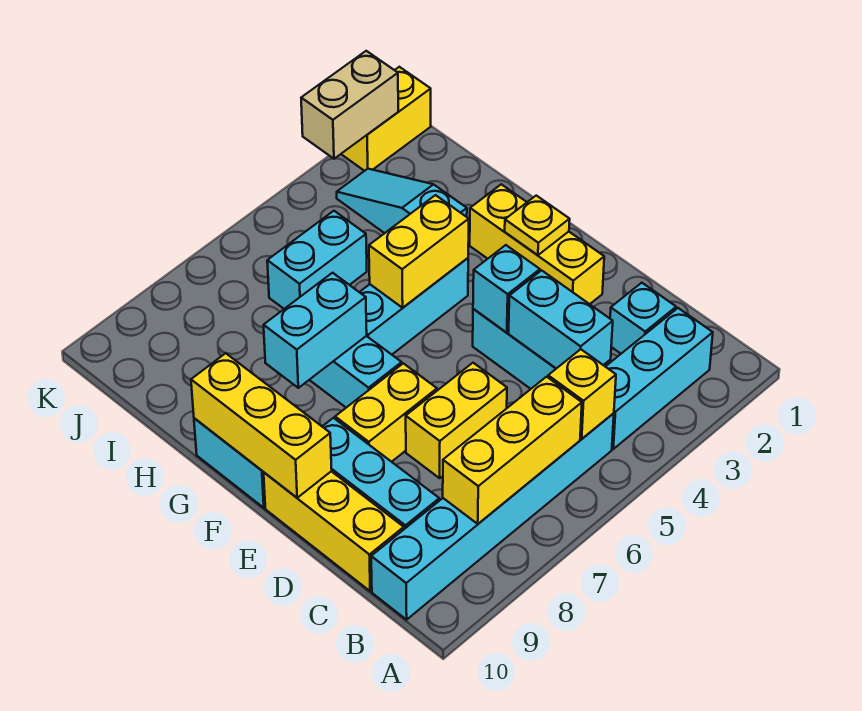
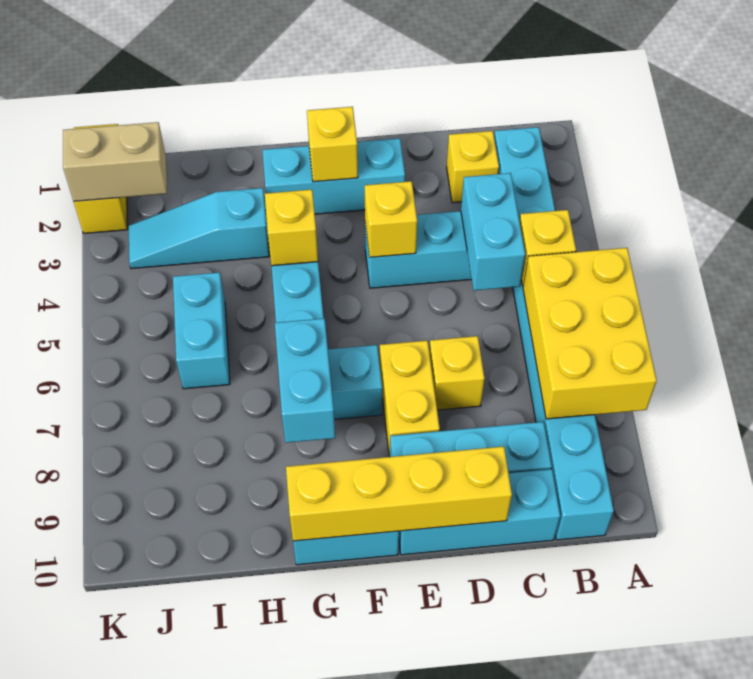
yellow 1x3 brick [443,377,582,524] -> yellow 2x3 brick [523,248,657,419]
cyan 1x1 brick [610,283,676,354] -> yellow 1x1 brick [447,131,499,203]
cyan 1x2 brick [509,270,613,369] -> cyan 1x2 brick turned to [461,173,525,290]
yellow 1x3 brick [264,471,404,591] -> cyan 1x3 brick [399,469,560,555]
yellow 1x2 brick [406,363,507,478] -> yellow 1x1 brick [429,336,485,410]
yellow 1x3 brick [470,184,604,304] -> cyan 1x3 brick [262,138,405,214]
cyan 1x1 brick [473,245,540,333] -> yellow 1x1 brick [365,181,417,257]
yellow 1x3 brick [191,353,332,498] -> yellow 1x4 brick [286,446,512,541]
yellow 1x1 plate [505,196,570,255] -> yellow 1x1 brick [307,107,358,182]
yellow 1x2 brick [369,195,469,308] -> yellow 1x1 brick [265,190,318,266]
tan 1x2 brick [301,51,398,159] -> tan 1x2 brick turned to [63,122,167,201]

